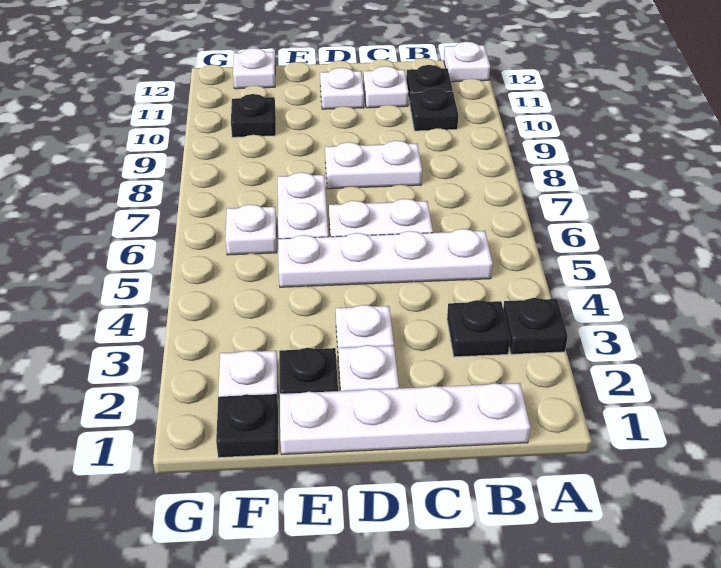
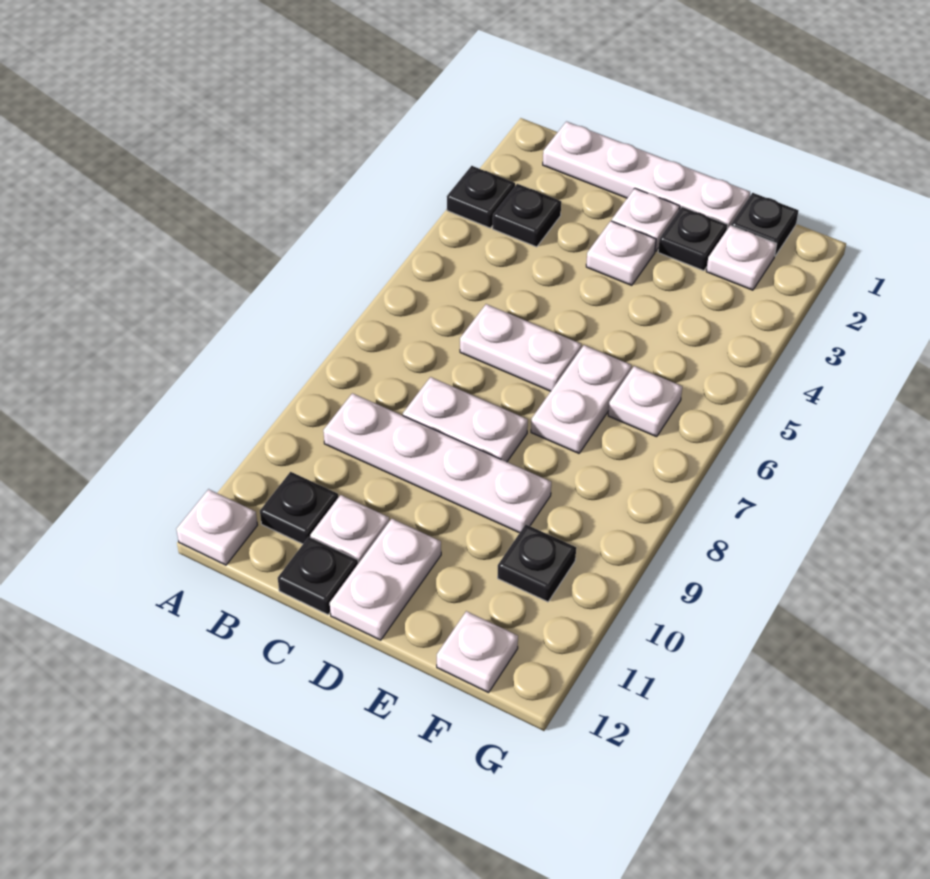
white 1x4 plate [278,229,493,287] -> white 1x4 plate moved to [323,393,551,533]
black 1x1 plate [410,88,458,131] -> black 1x1 plate moved to [278,537,358,615]
white 1x1 plate [320,68,364,109] -> white 1x2 plate [330,519,441,640]

